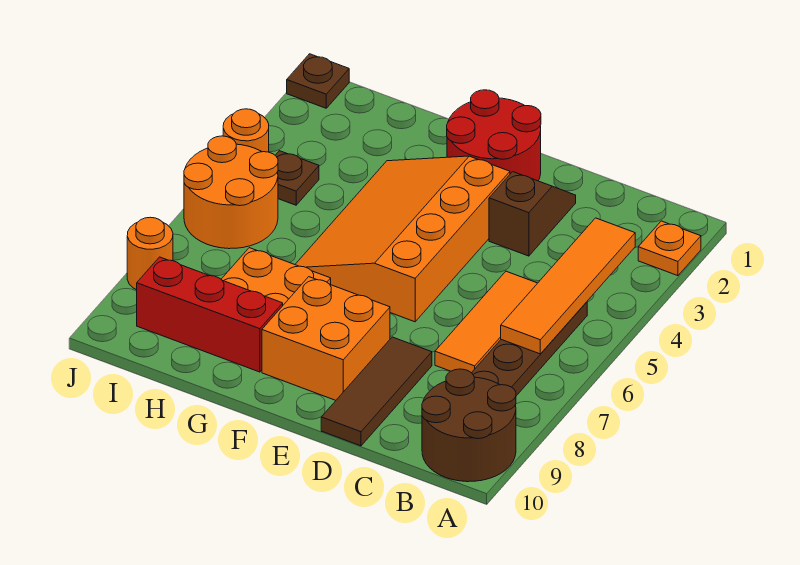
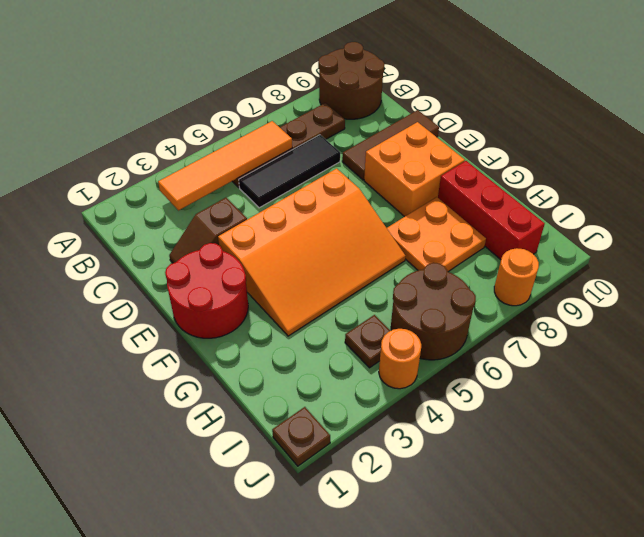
orange 1x1 plate [638,221,701,276] -> none
orange 1x3 tile [435,271,537,373] -> black 1x3 tile [239,135,340,208]
orange 2x2 round brick [184,136,278,249] -> brown 2x2 round brick [391,263,476,360]

